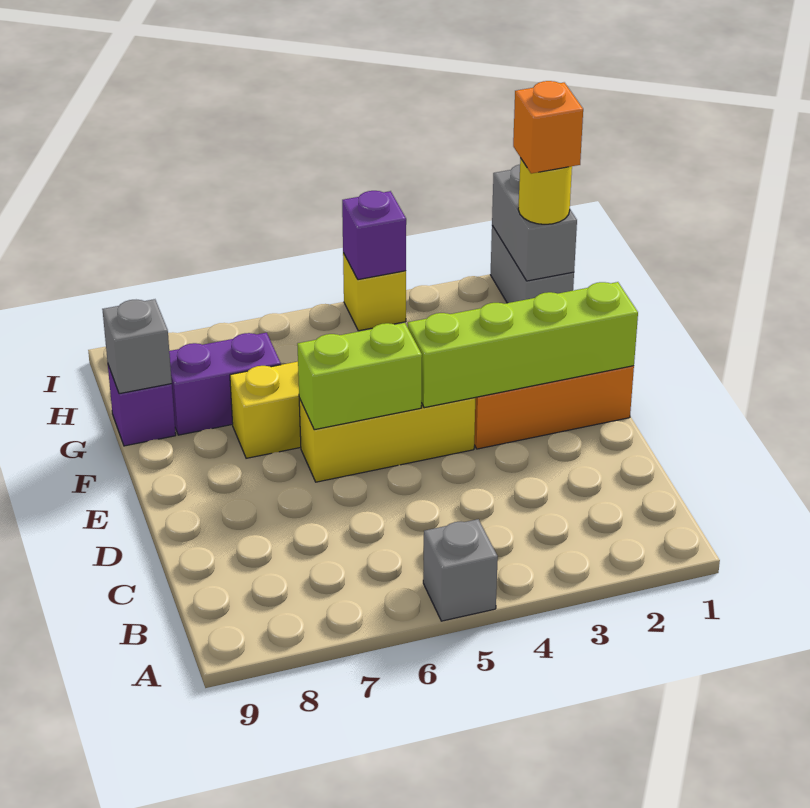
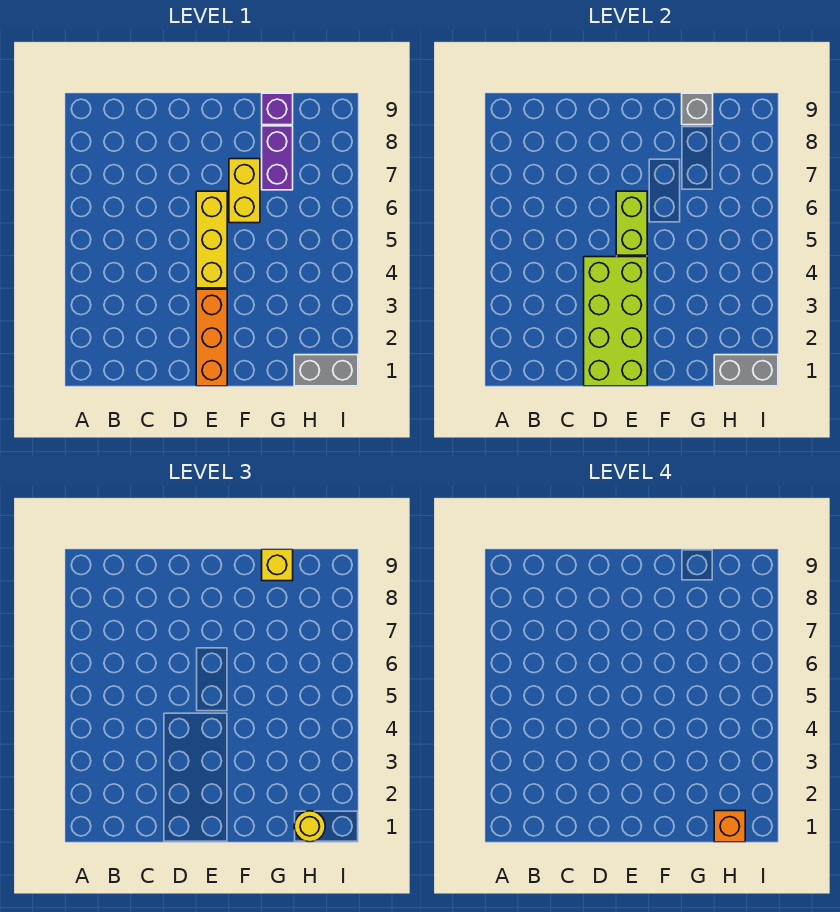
grey 1x1 brick [423,519,498,621] -> none
lime 1x4 brick [408,282,638,408] -> lime 2x4 brick [584,257,647,386]
yellow 1x1 brick [343,253,406,331] -> yellow 1x1 brick moved to [262,549,293,581]
purple 1x1 brick [342,191,406,280] -> none

